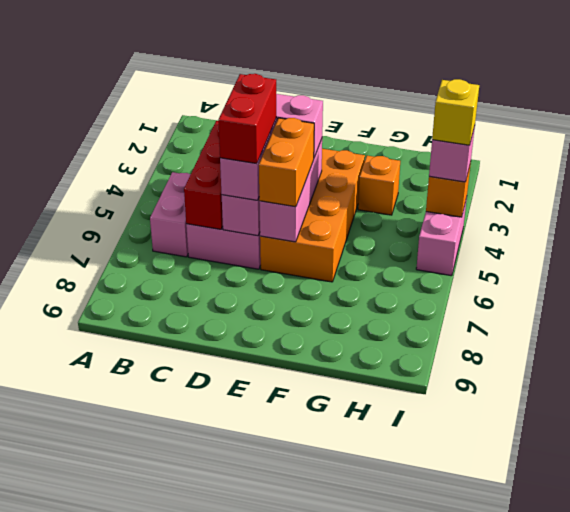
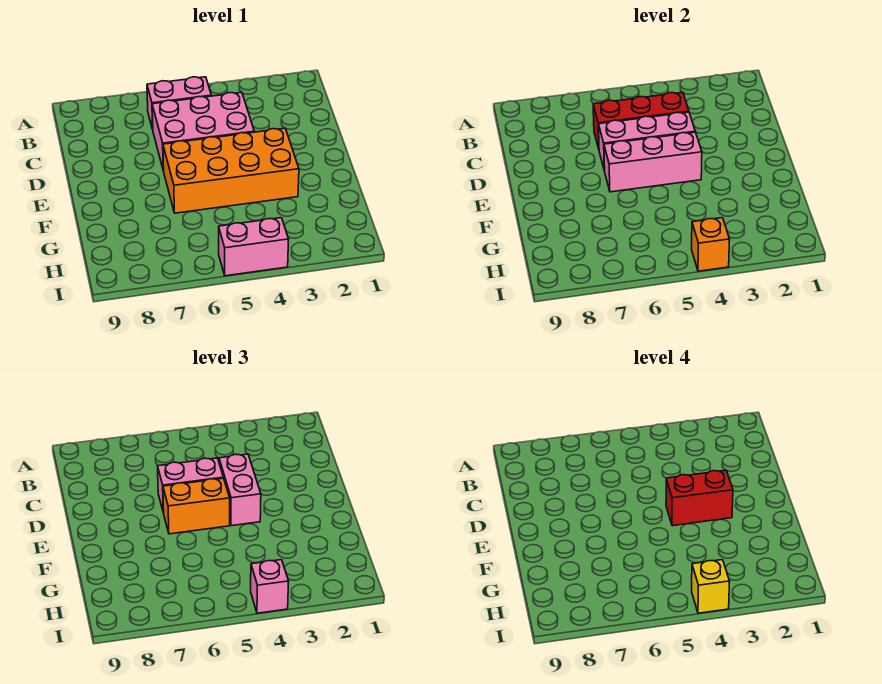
red 1x2 brick [218,74,276,164] -> red 1x2 brick moved to [666,470,733,526]
orange 1x1 brick [358,156,400,215] -> none

